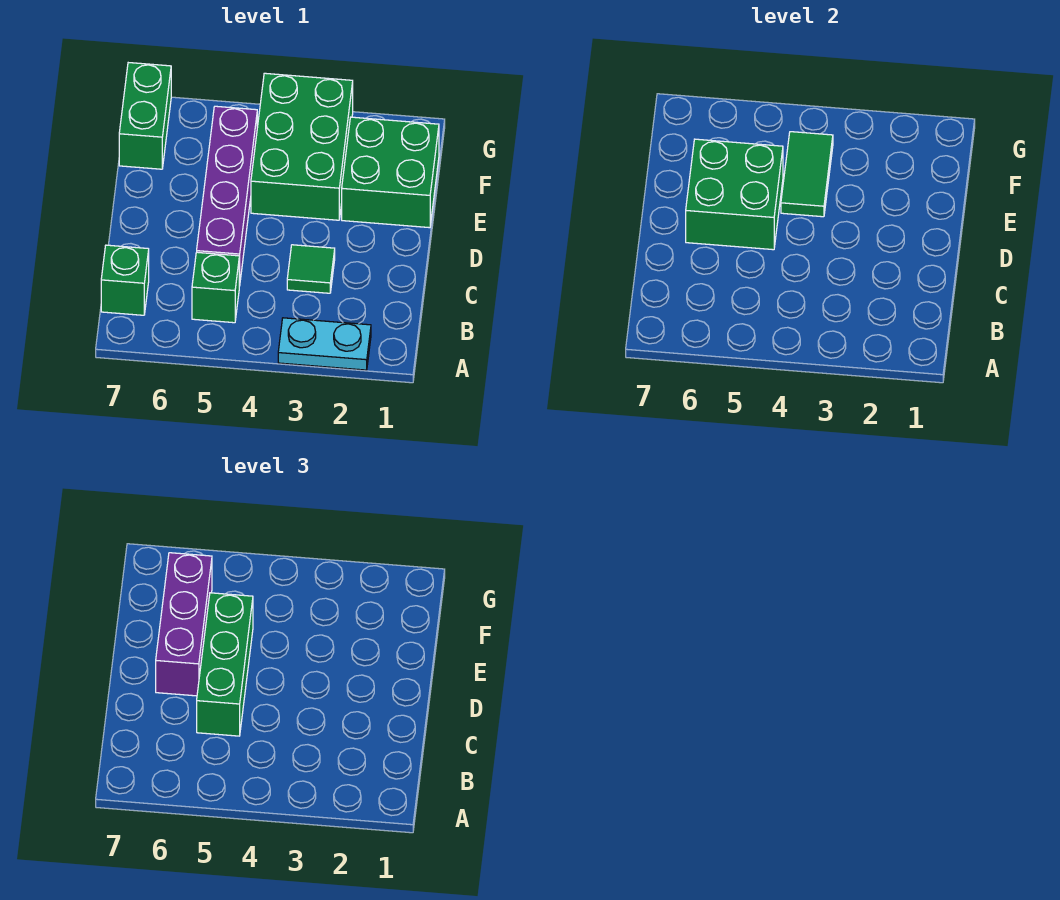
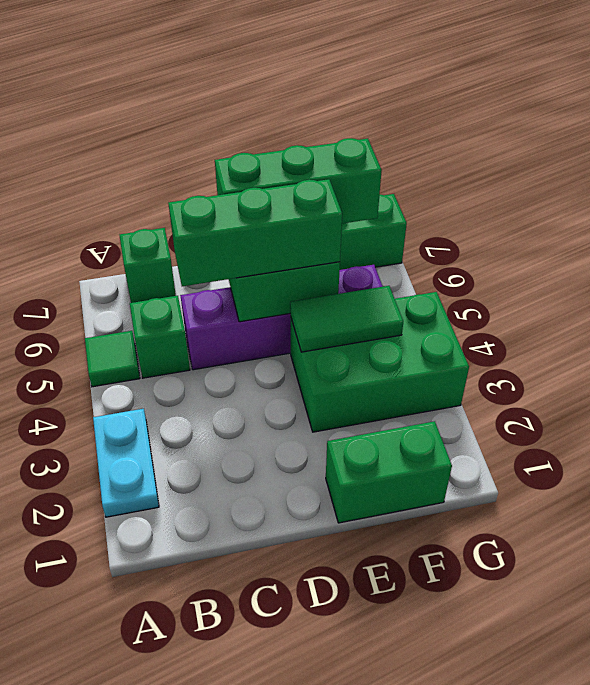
green 1x1 tile [287,245,335,293] -> green 1x1 tile moved to [85,331,140,387]
purple 1x3 brick [156,553,212,696] -> green 1x3 brick [215,138,382,223]
green 2x2 brick [342,117,439,228] -> green 1x2 brick [326,421,452,523]

